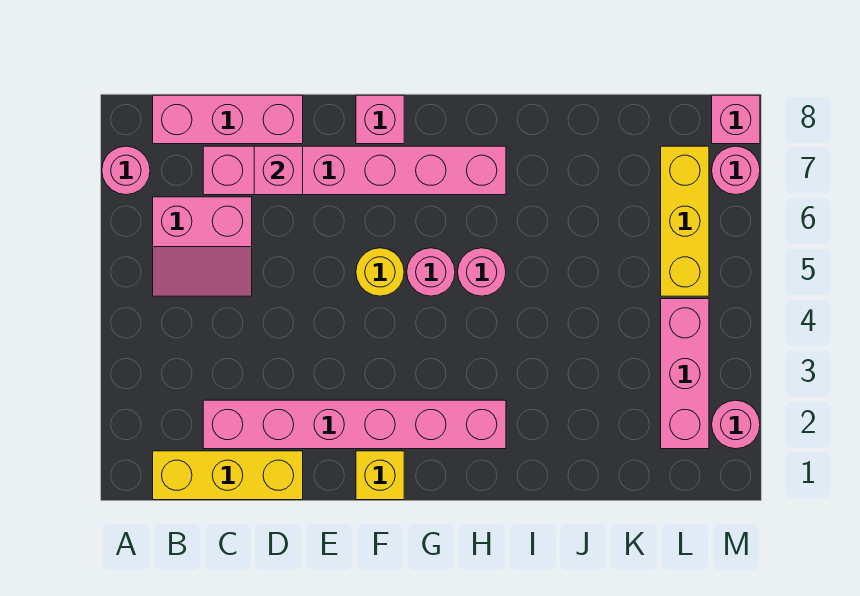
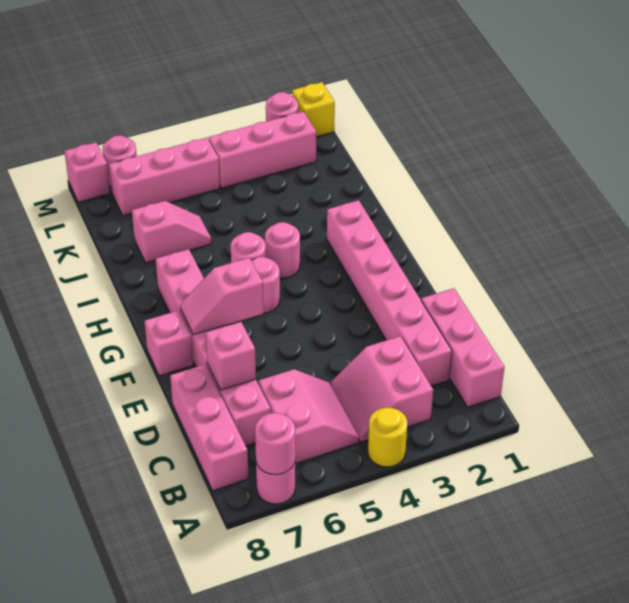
none -> pink 1x1 round brick [255,413,295,475]
yellow 1x3 brick [153,451,303,500] -> pink 1x3 brick [421,288,505,407]
none -> pink 2x2 slope [331,336,433,442]
yellow 1x1 brick [356,451,404,500] -> yellow 1x1 brick moved to [292,82,335,137]
yellow 1x1 round brick [356,248,404,296] -> yellow 1x1 round brick moved to [368,408,408,467]
none -> pink 1x2 slope [180,258,264,335]
none -> pink 1x1 round brick [265,222,300,278]
none -> pink 1x2 slope [132,201,212,263]
yellow 1x3 brick [661,146,709,296] -> pink 1x3 brick [109,138,220,216]

